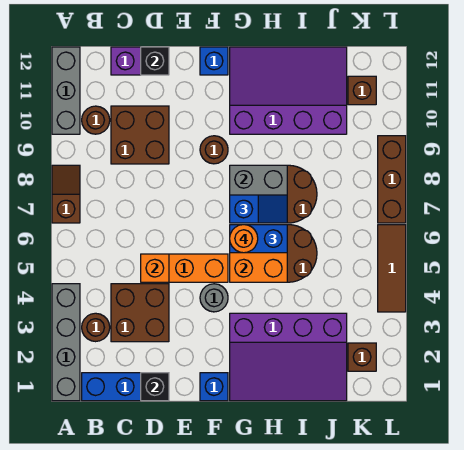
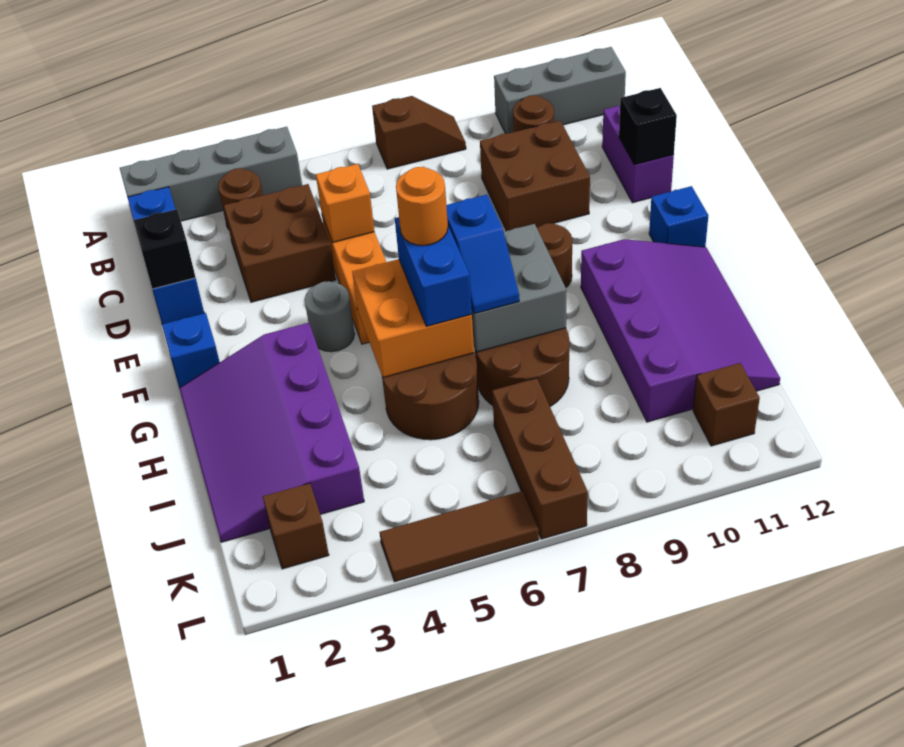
brown 1x3 brick [378,136,406,223] -> brown 1x3 brick turned to [492,378,588,539]

